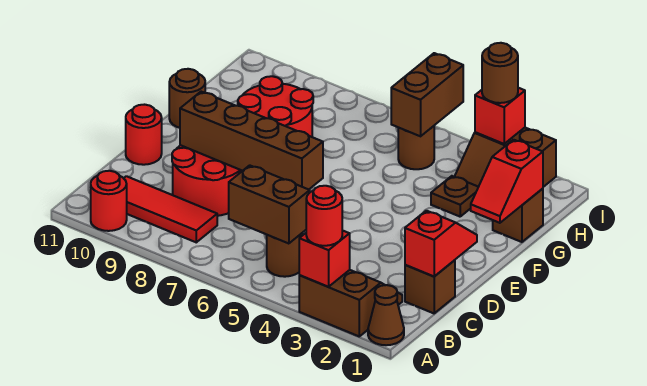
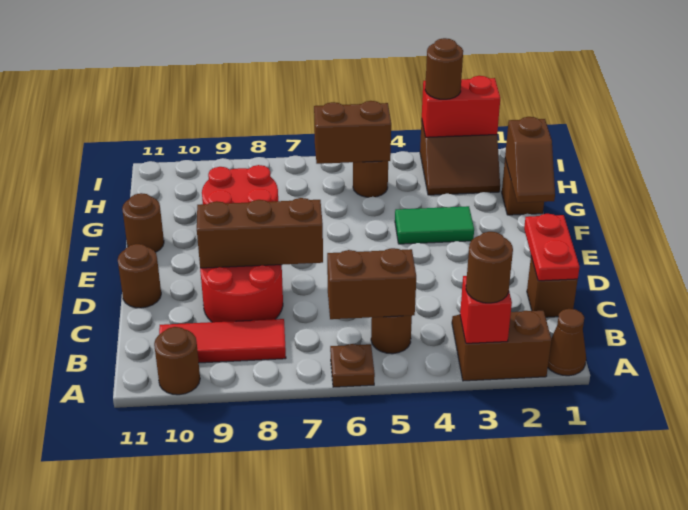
red 1x1 round brick [306,186,342,246] -> brown 1x1 round brick [466,232,513,303]
red 1x1 round brick [91,171,127,231] -> brown 1x1 round brick [154,327,200,395]
red 1x2 slope [405,211,477,276] -> red 1x2 plate [524,214,579,281]
brown 1x4 brick [180,92,323,189] -> brown 1x3 brick [197,198,323,268]
red 1x1 round brick [126,105,162,165] -> brown 1x1 round brick [118,244,161,308]
red 1x2 slope [471,140,543,223] -> brown 1x2 slope [505,117,555,203]
none -> green 1x2 tile [395,206,474,244]
brown 1x1 plate [431,176,478,217] -> brown 1x1 plate moved to [330,344,375,387]
brown 1x2 brick [391,53,463,136] -> brown 1x2 brick turned to [314,101,391,164]
red 1x1 brick [475,88,525,144] -> red 1x2 brick [422,76,500,137]

